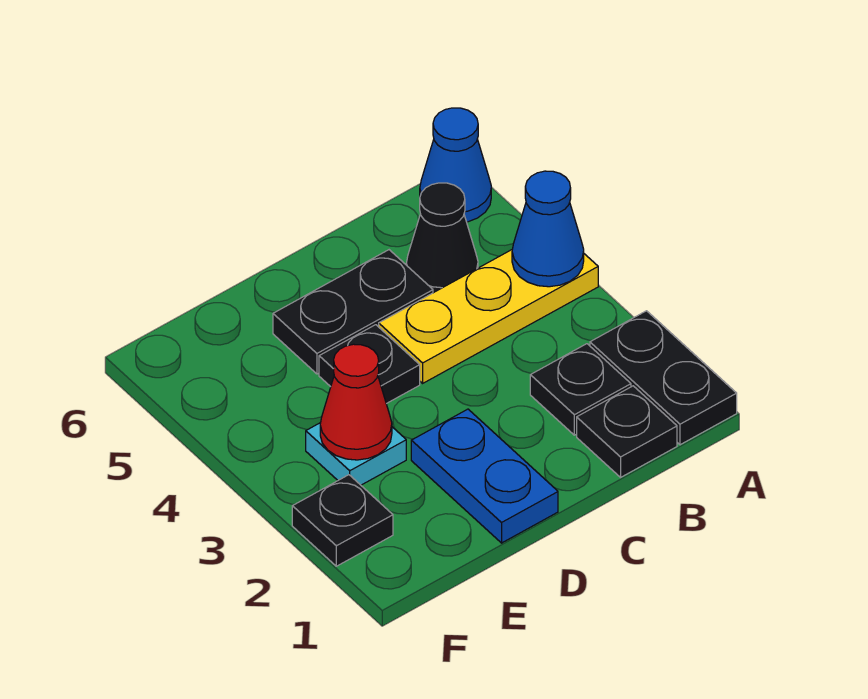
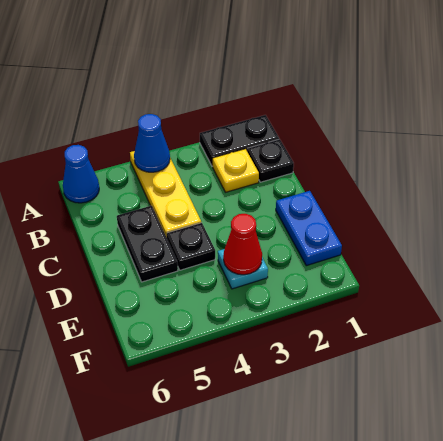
black 1x1 plate [530,344,631,435] -> yellow 1x1 plate [213,149,259,192]
black 1x1 cone [406,183,478,293] -> none
blue 1x2 plate [411,409,558,543] -> blue 1x2 plate turned to [276,191,342,266]
black 1x1 plate [292,475,393,566] -> none

